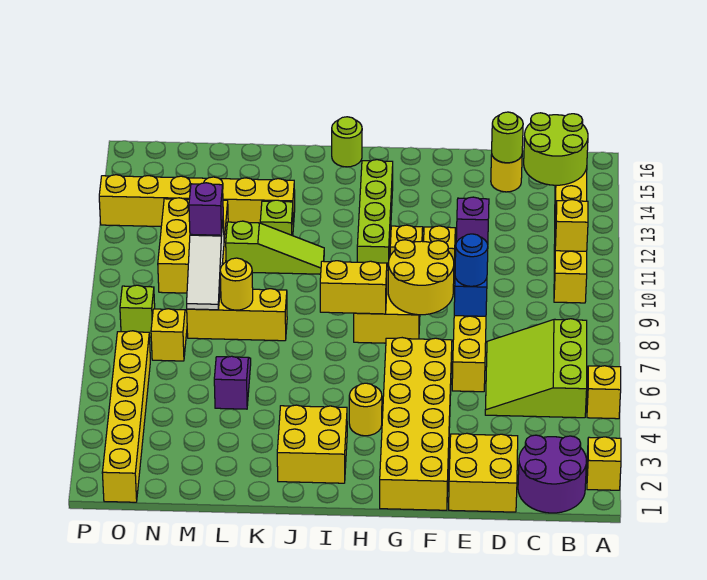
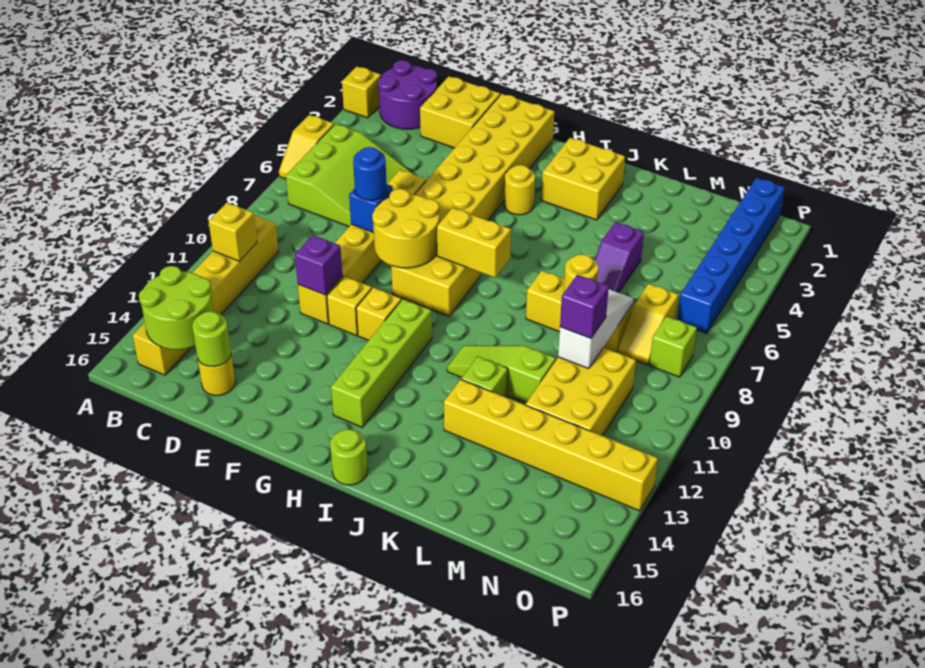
yellow 1x6 brick [102,331,150,502] -> blue 1x6 brick [677,178,785,334]

